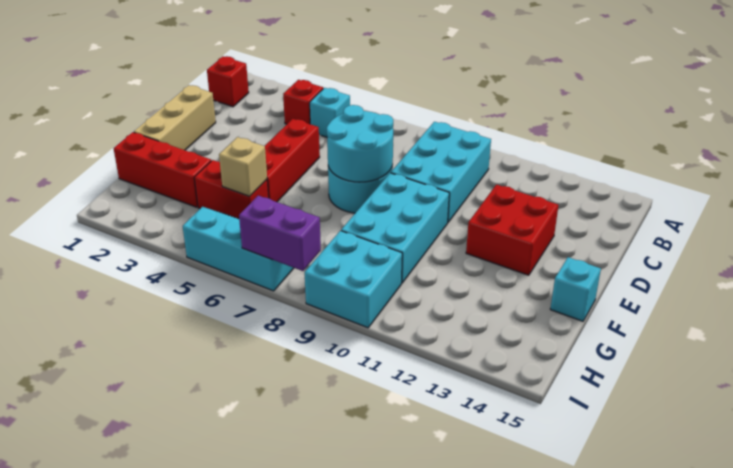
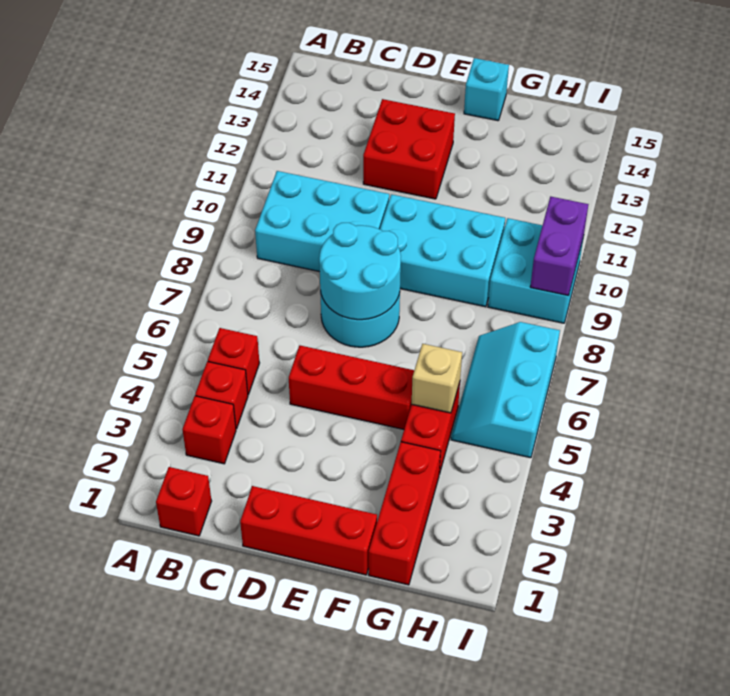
none -> red 1x1 brick [182,396,236,464]
cyan 1x1 brick [310,88,350,137] -> red 1x1 brick [208,328,259,395]
tan 1x3 brick [134,85,216,150] -> red 1x3 brick [240,486,377,575]
purple 1x2 brick [239,196,321,271] -> purple 1x2 brick moved to [530,197,588,296]

